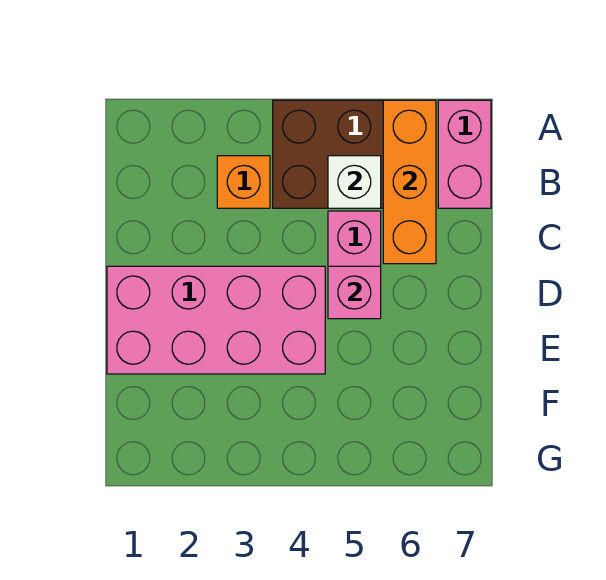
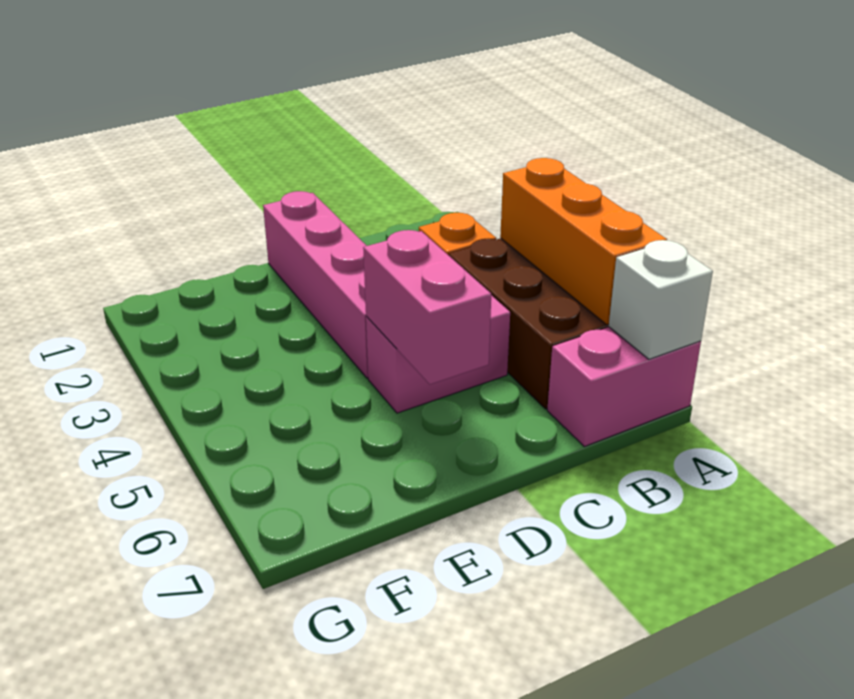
orange 1x3 brick [383,100,436,264] -> orange 1x3 brick turned to [500,158,667,325]
white 1x1 brick [328,156,381,208] -> white 1x1 brick moved to [609,240,713,359]
pink 2x4 brick [107,266,325,374] -> pink 1x4 brick [263,191,368,378]
pink 1x1 brick [328,266,381,319] -> pink 1x2 brick [363,230,491,384]

